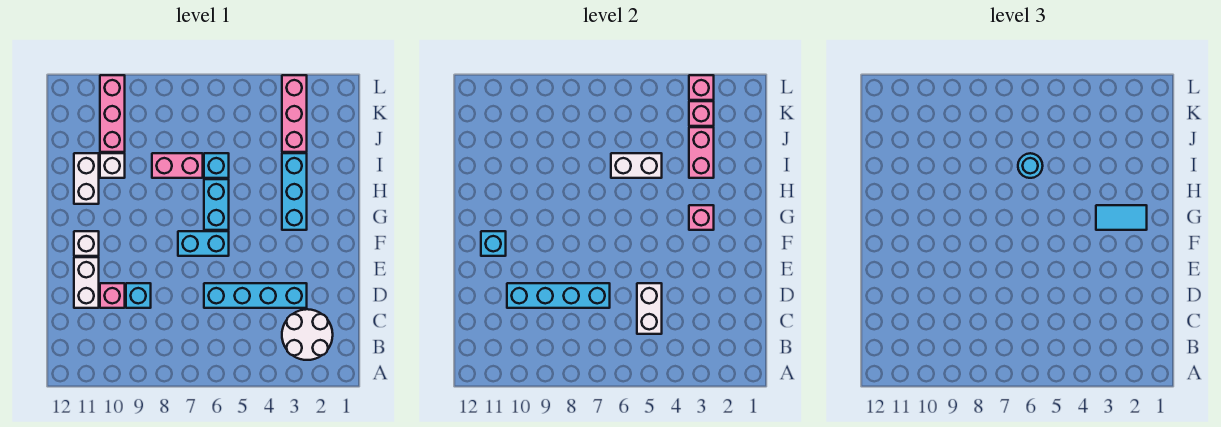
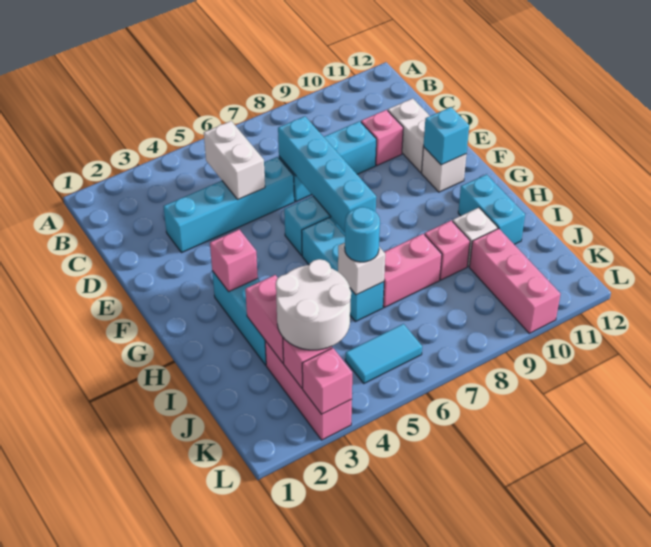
white 2x2 round brick [282,309,333,360] -> white 2x2 round brick moved to [276,259,351,350]
cyan 1x4 brick [507,283,610,308] -> cyan 1x4 brick turned to [278,116,376,233]
cyan 1x1 brick [126,283,151,308] -> cyan 1x3 brick [279,121,376,202]
cyan 1x2 tile [1096,205,1147,230] -> cyan 1x2 tile moved to [345,324,422,383]
white 1x2 brick [74,153,99,204] -> cyan 1x2 brick [458,175,525,244]
white 1x2 brick [611,153,662,178] -> white 1x1 brick [338,243,385,295]
none -> pink 1x1 brick [425,220,470,280]

